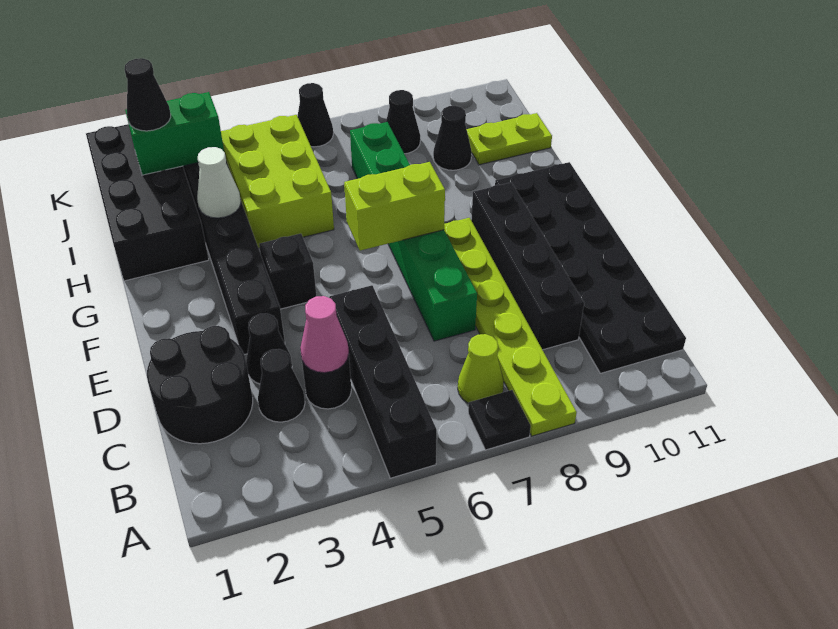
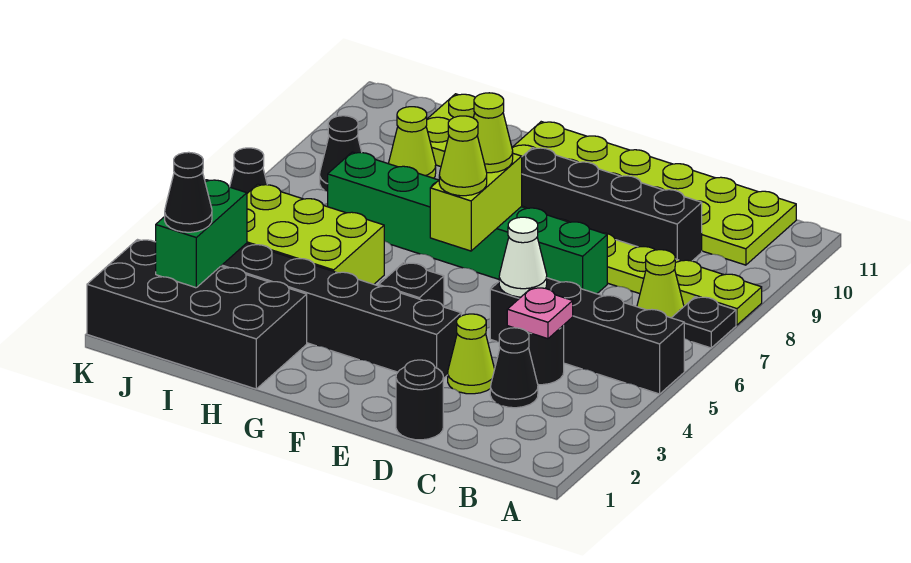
black 2x6 plate [495,162,686,373] -> lime 2x6 plate [512,122,796,265]
black 2x2 round brick [147,326,253,444] -> black 1x1 round brick [396,360,443,440]
pink 1x1 cone [300,296,349,373] -> pink 1x1 plate [507,288,573,339]
black 1x1 cone [246,313,292,384] -> lime 1x1 cone [448,314,495,394]
none -> lime 1x1 cone [439,116,487,196]
none -> lime 1x1 cone [473,93,513,173]
white 1x1 cone [197,147,241,218] -> white 1x1 cone moved to [499,217,547,297]
black 1x1 cone [433,106,472,170] -> lime 1x1 cone [389,107,436,178]

